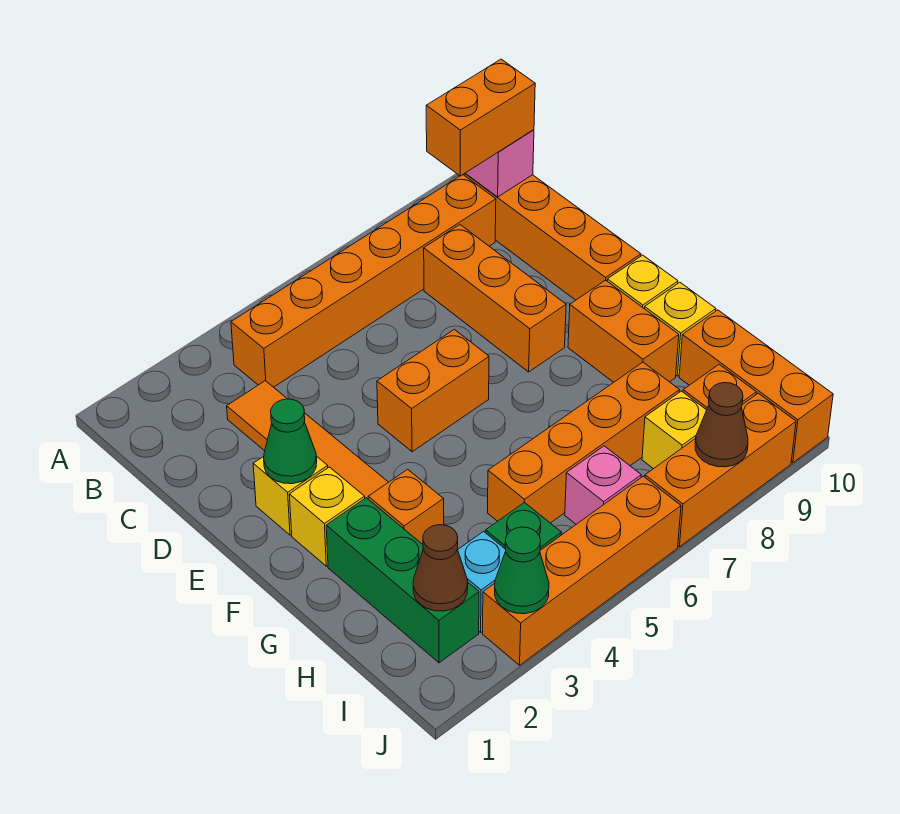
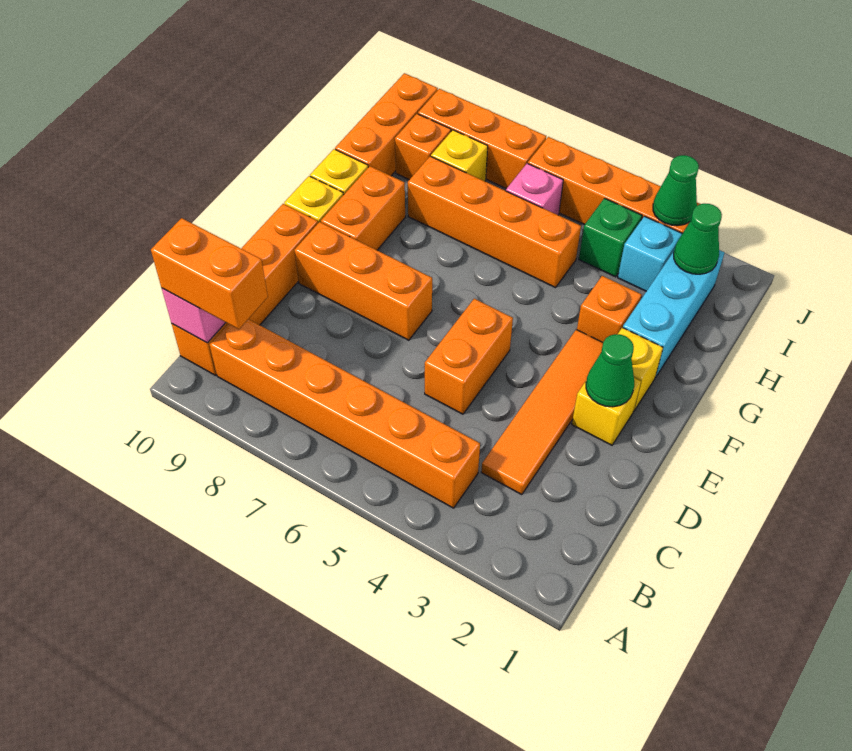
orange 1x3 brick [424,225,566,372] -> orange 1x3 brick turned to [294,222,432,340]
orange 1x2 brick [377,329,489,452] -> orange 1x2 brick turned to [425,299,513,414]
green 1x3 brick [326,498,479,663] -> cyan 1x3 brick [623,250,724,378]
brown 1x1 cone [413,525,468,611] -> green 1x1 cone [674,203,722,274]
brown 1x1 cone [695,383,748,467] -> none

